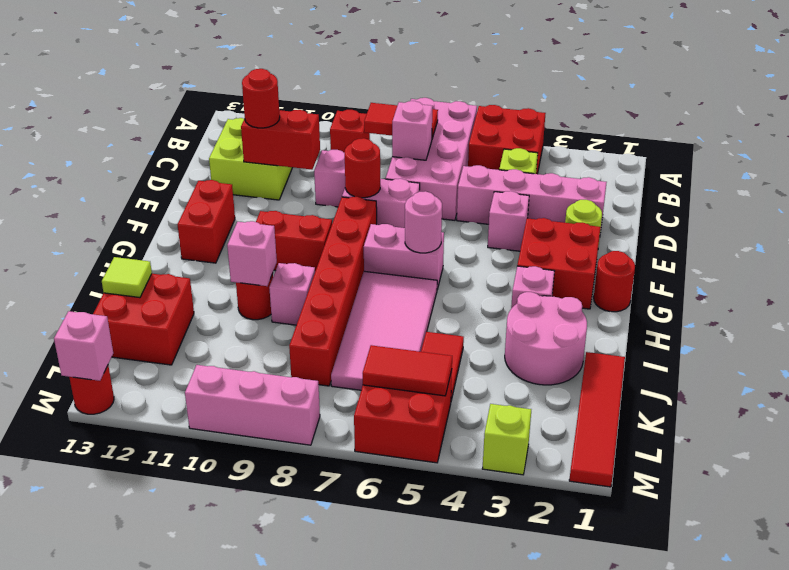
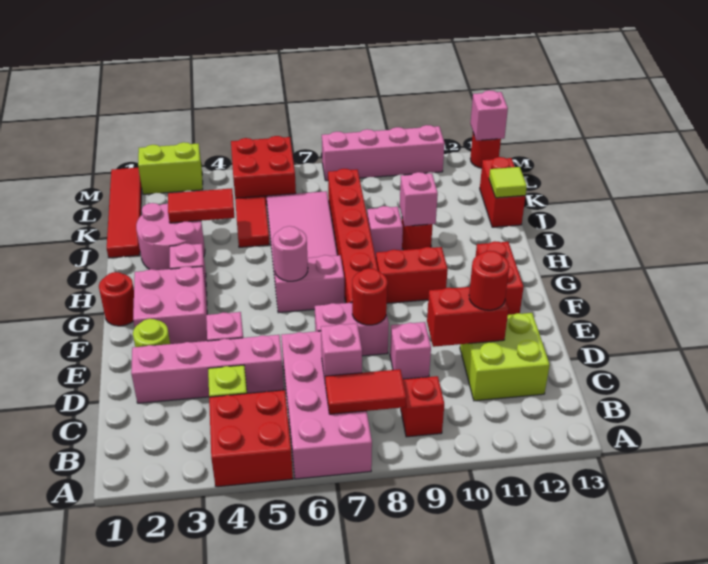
red 2x2 brick [517,218,601,309] -> pink 2x2 brick [133,266,207,344]
red 2x2 brick [93,274,194,365] -> red 1x2 brick [480,157,525,227]
red 1x2 tile [363,345,452,396] -> red 1x2 tile moved to [168,188,234,223]
lime 1x1 brick [482,404,531,475] -> lime 1x2 brick [138,142,203,194]
pink 1x3 brick [185,365,320,445] -> pink 1x4 brick [322,125,445,181]

